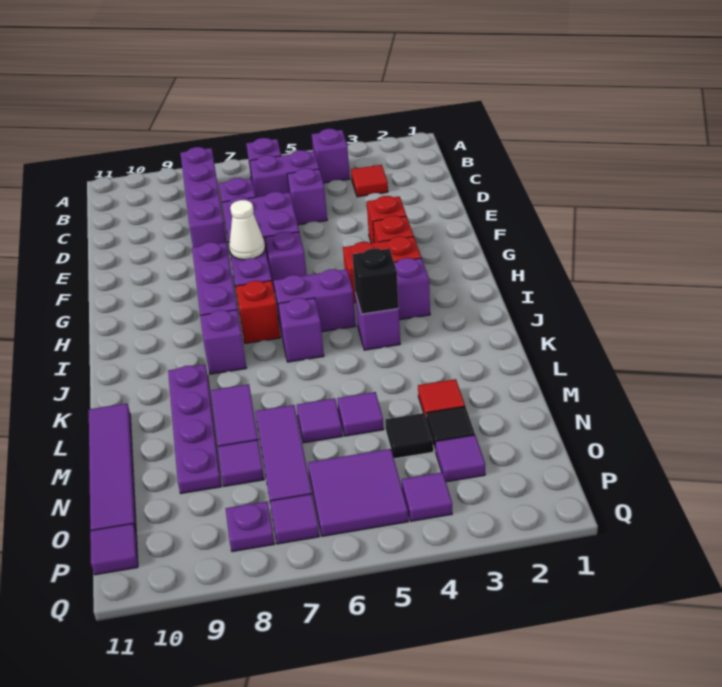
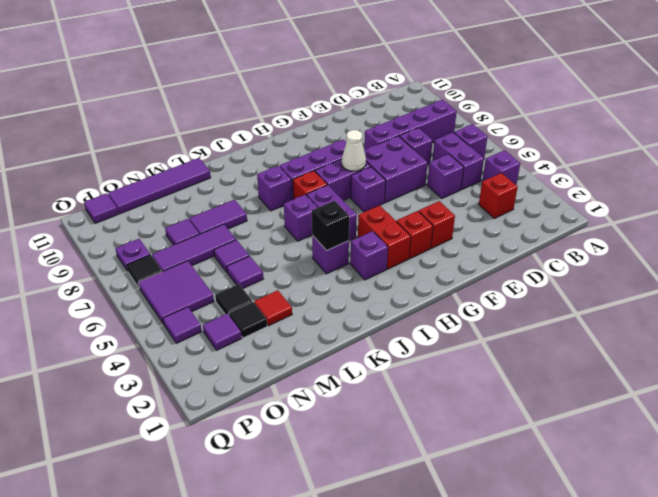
red 1x1 tile [351,165,388,197] -> red 1x1 brick [479,173,518,218]
purple 1x4 plate [168,365,221,494] -> none
purple 1x1 tile [270,494,319,544] -> black 1x1 tile [127,255,162,287]

